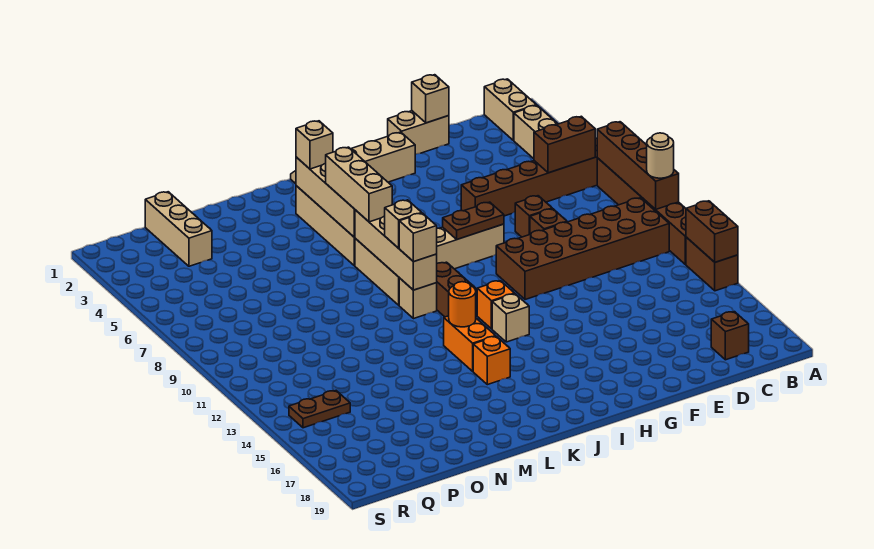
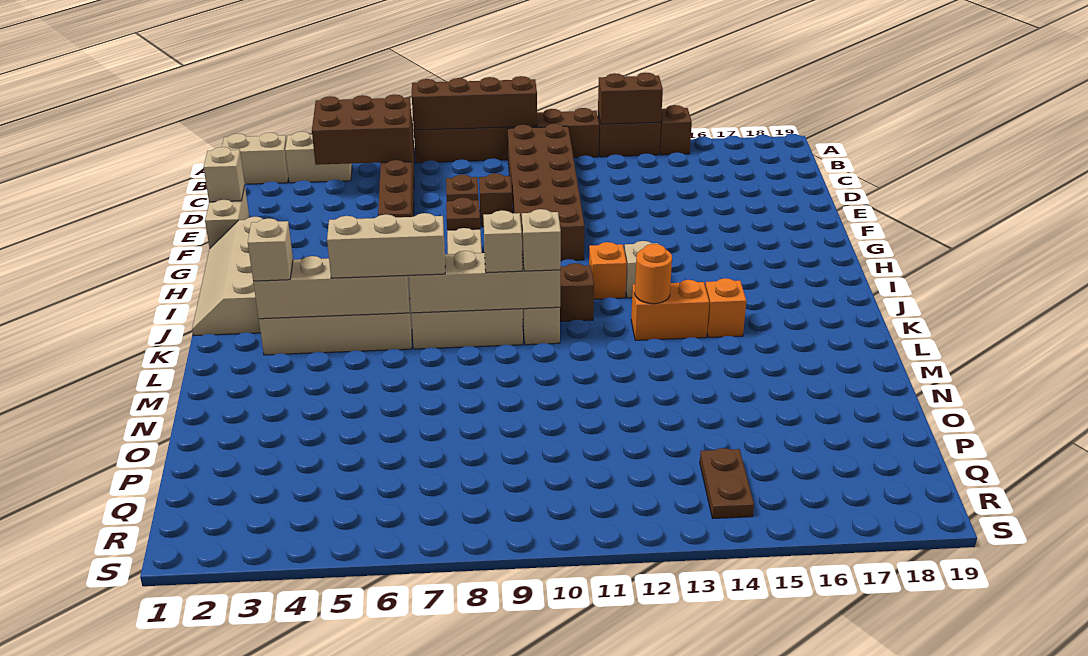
tan 1x1 round brick [647,133,674,178] -> none
brown 1x2 brick [534,116,595,173] -> brown 2x3 brick [312,94,412,165]
brown 1x1 brick [711,312,749,360] -> brown 1x1 brick moved to [660,105,692,155]
brown 1x2 plate [443,202,504,240] -> brown 1x1 plate [446,198,480,230]
tan 1x3 brick [145,192,212,266] -> none

